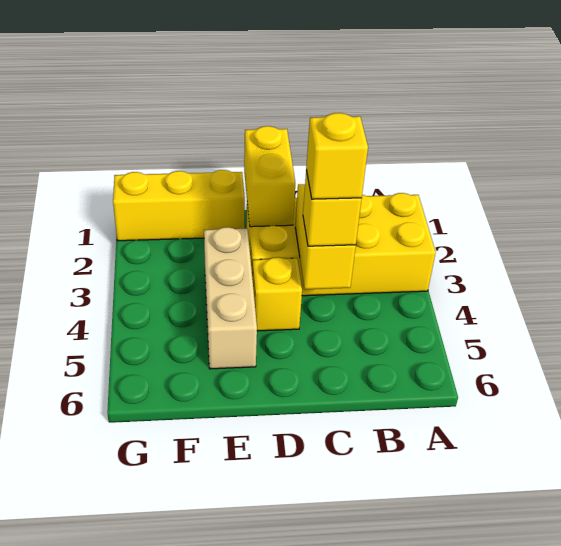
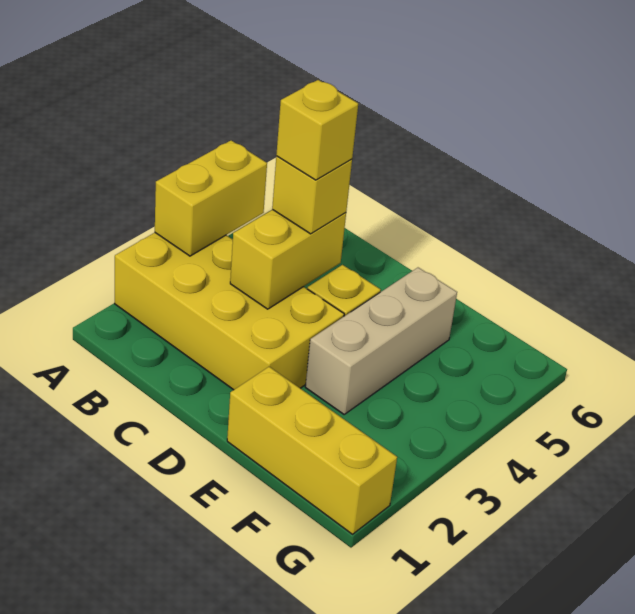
yellow 1x2 brick [244,126,295,227] -> yellow 1x2 brick moved to [155,140,267,256]

